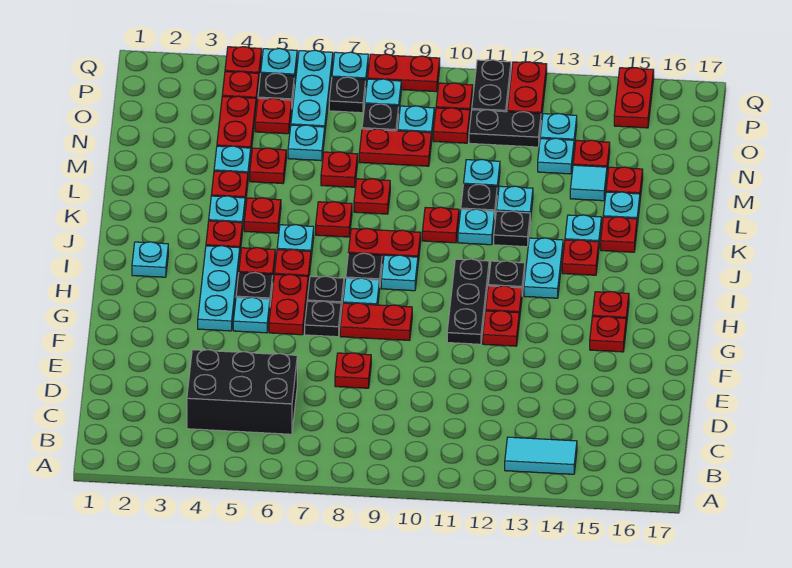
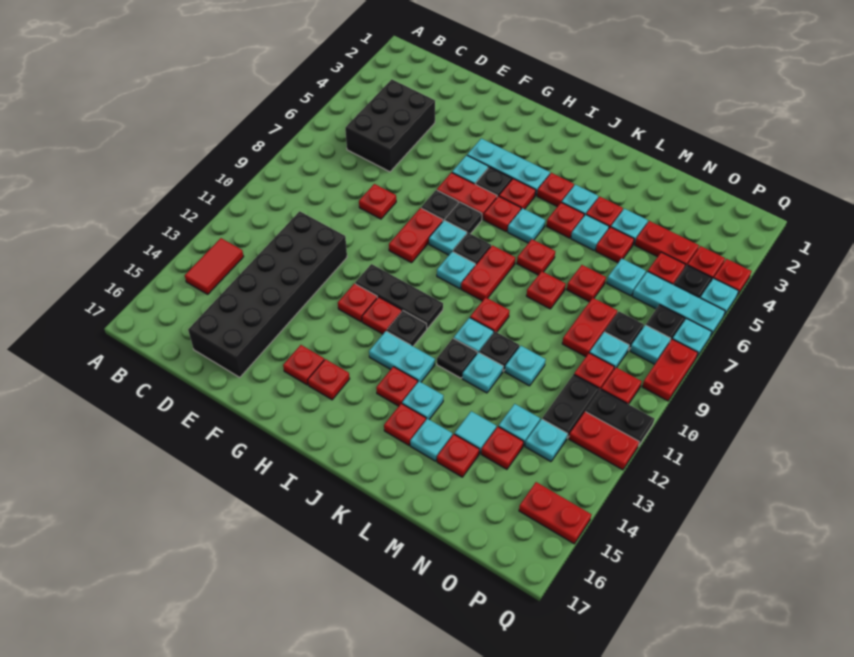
cyan 1x2 tile [505,437,577,474] -> red 1x2 tile [185,238,244,294]
none -> black 2x6 brick [188,211,347,377]
cyan 1x1 plate [132,242,168,277] -> cyan 1x1 plate moved to [571,215,609,251]

